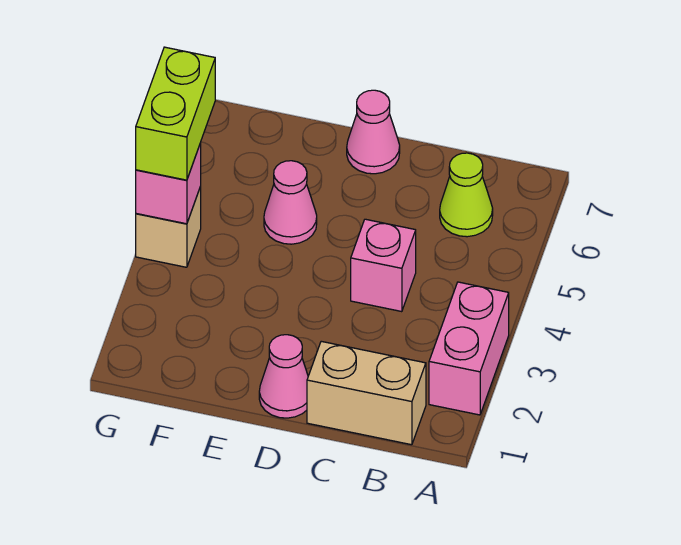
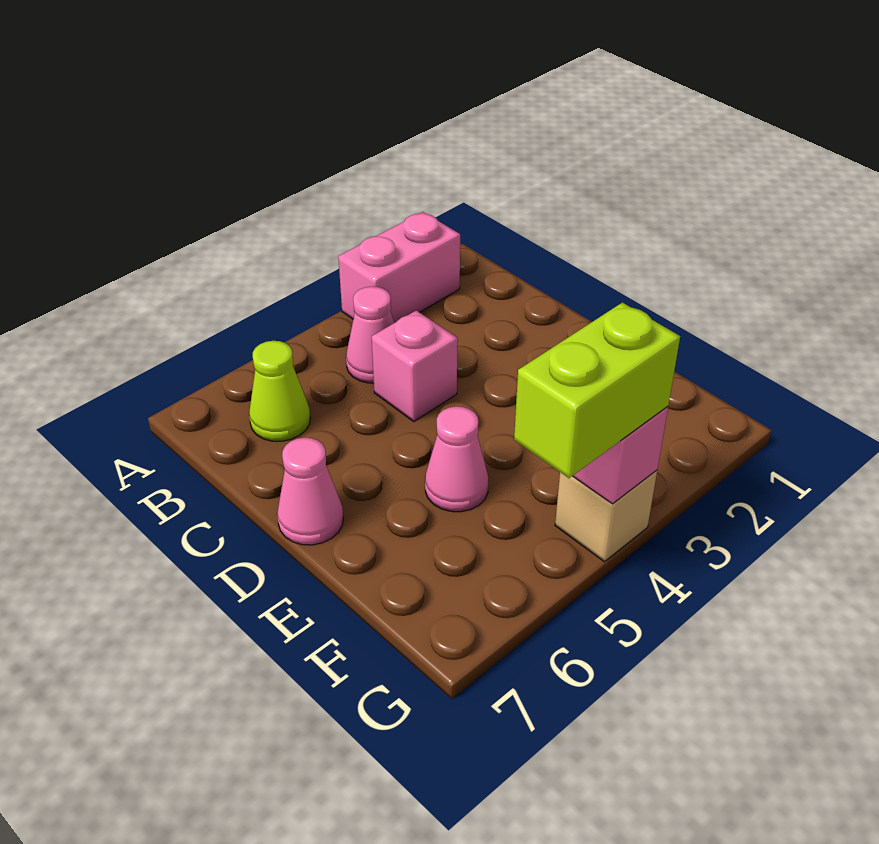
tan 1x2 brick [307,341,426,445] -> none
pink 1x1 cone [259,335,308,418] -> pink 1x1 cone moved to [346,286,394,383]

